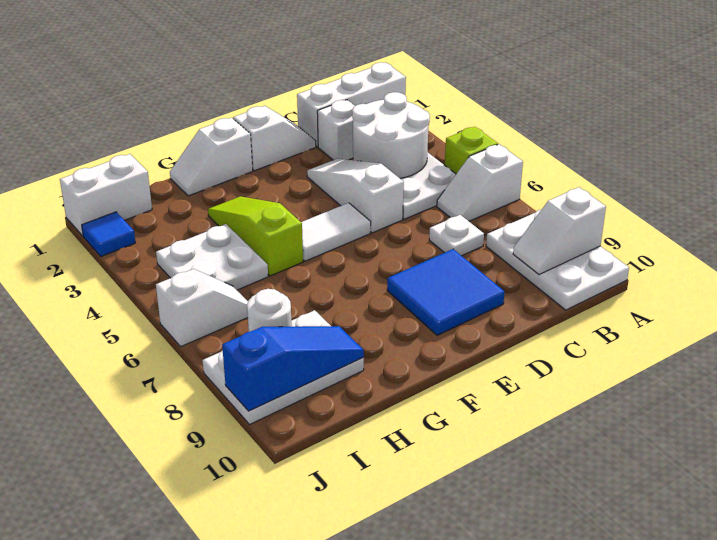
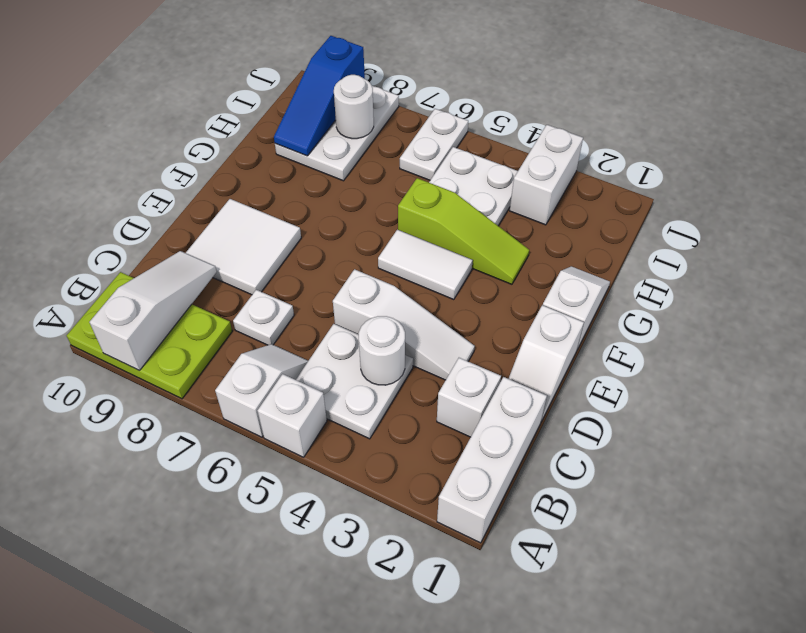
lime 1x1 brick [445,127,498,174] -> white 1x1 brick [258,374,327,457]
white 2x3 plate [486,209,629,310] -> lime 2x3 plate [66,272,232,399]
white 1x2 slope [513,187,606,275] -> white 1x3 slope [89,251,217,371]
white 2x2 round brick [352,92,430,178] -> white 1x1 round brick [359,316,405,385]
blue 2x2 tile [387,249,505,335] -> white 2x2 tile [186,199,301,295]
white 1x2 tile [301,203,371,261] -> white 1x2 tile turned to [378,230,473,300]
white 1x2 brick [60,154,152,236] -> white 1x2 brick moved to [510,125,583,225]
white 1x2 slope [156,269,248,346] -> white 1x2 plate [400,109,468,180]
blue 1x1 tile [82,212,135,256] -> none

